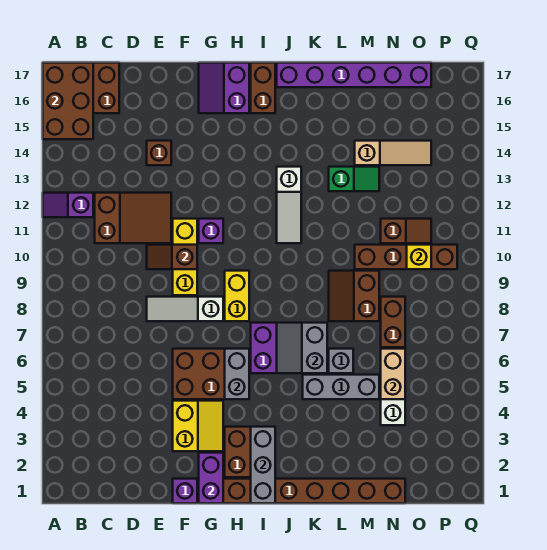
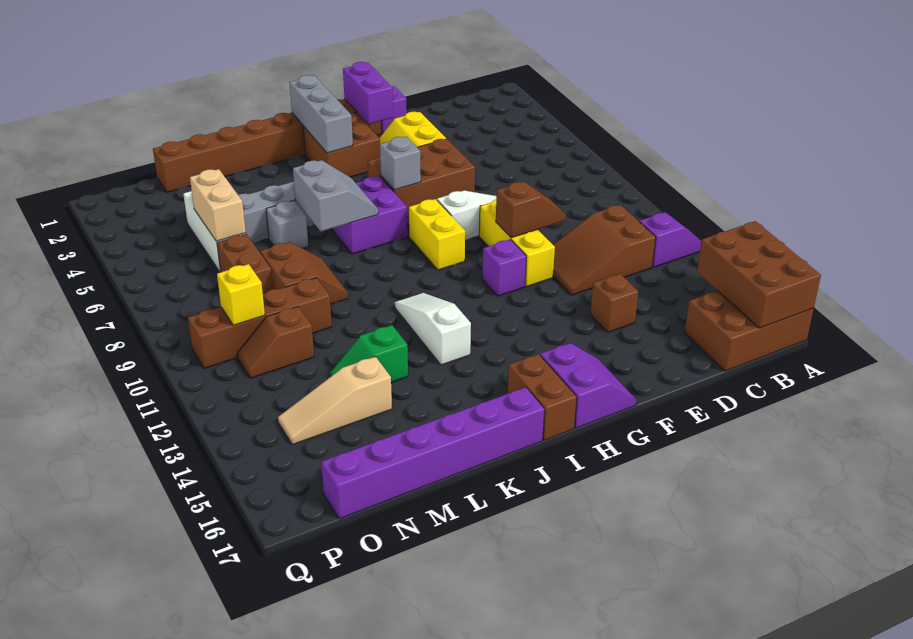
grey 1x2 brick [225,349,249,399] -> grey 1x1 brick [380,137,421,190]

